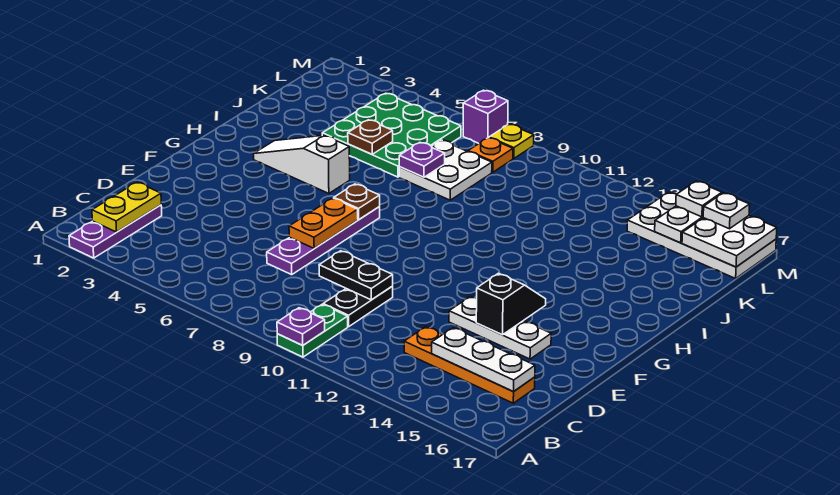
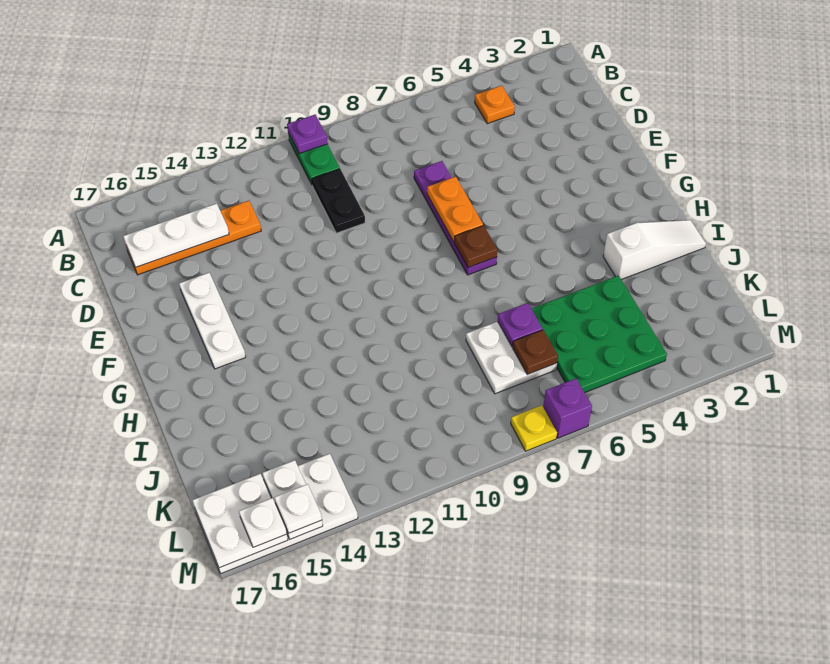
purple 1x3 plate [69,205,162,258] -> none
yellow 1x2 plate [92,182,161,232] -> none
black 1x2 plate [319,251,393,300] -> none
white 1x3 plate [449,297,551,359] -> white 1x3 plate turned to [179,273,246,369]
black 1x2 slope [476,273,546,335] -> none
white 1x3 slope [254,135,350,194] -> white 1x3 slope moved to [603,220,706,280]
brown 1x1 plate [348,120,393,154] -> brown 1x1 plate moved to [513,330,558,374]
orange 1x1 plate [468,138,513,172] -> orange 1x1 plate moved to [475,86,515,124]

